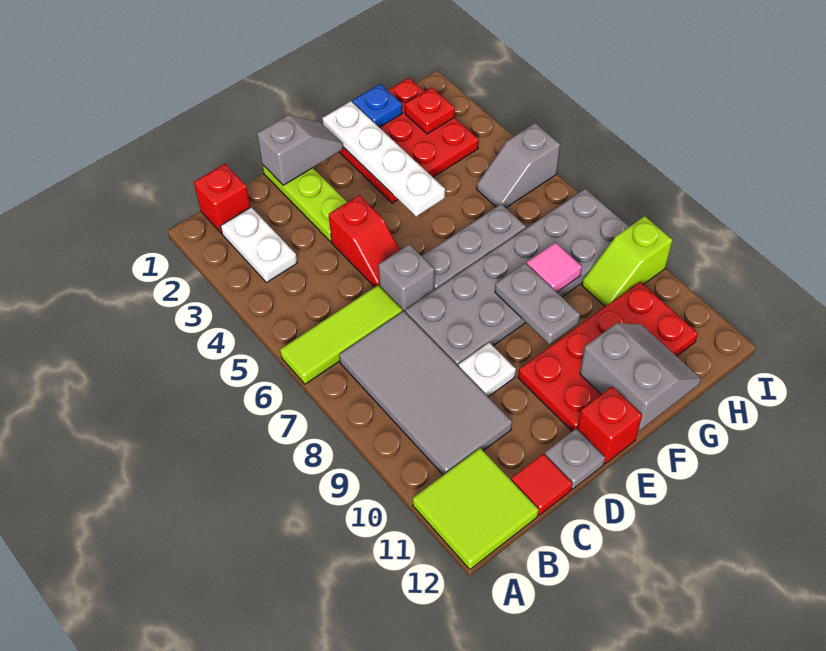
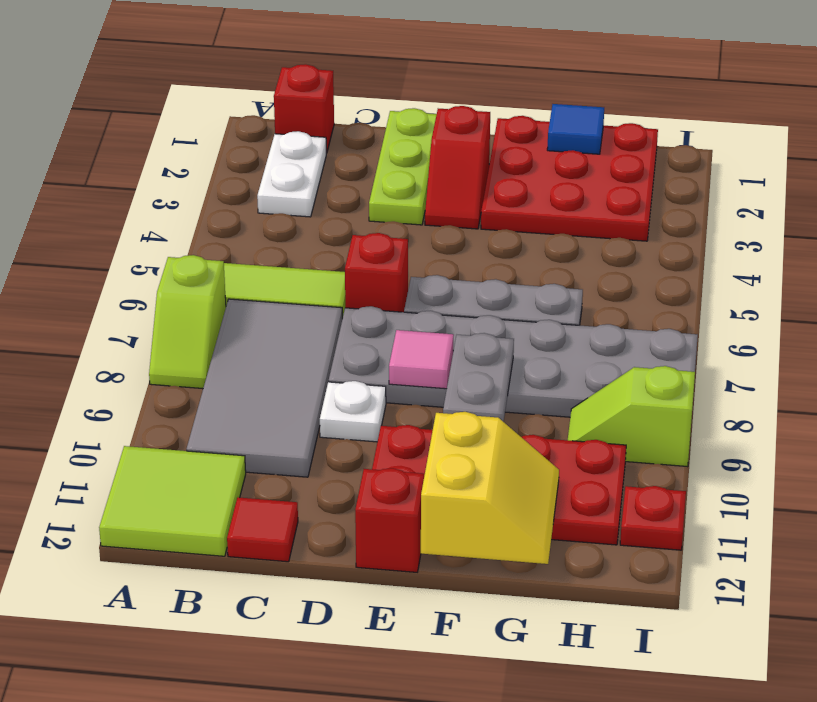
none -> lime 1x2 slope [149,255,226,389]
grey 1x2 slope [257,115,343,185] -> none
red 1x2 slope [328,195,400,287] -> red 1x2 slope moved to [425,106,490,229]
grey 1x1 brick [378,244,434,312] -> red 1x1 brick [345,233,408,312]
grey 1x1 plate [545,429,605,489] -> none
white 1x4 plate [322,101,445,217] -> none
grey 2x2 slope [580,323,701,431] -> yellow 2x2 slope [421,412,559,564]
blue 1x1 plate [352,84,402,128] -> blue 1x1 tile [547,104,604,154]
pink 1x1 tile [526,242,582,292] -> pink 1x1 tile moved to [389,330,454,389]
red 1x1 plate [405,88,455,134] -> red 1x1 plate moved to [620,486,686,550]
grey 1x2 slope [477,123,560,208] -> none

